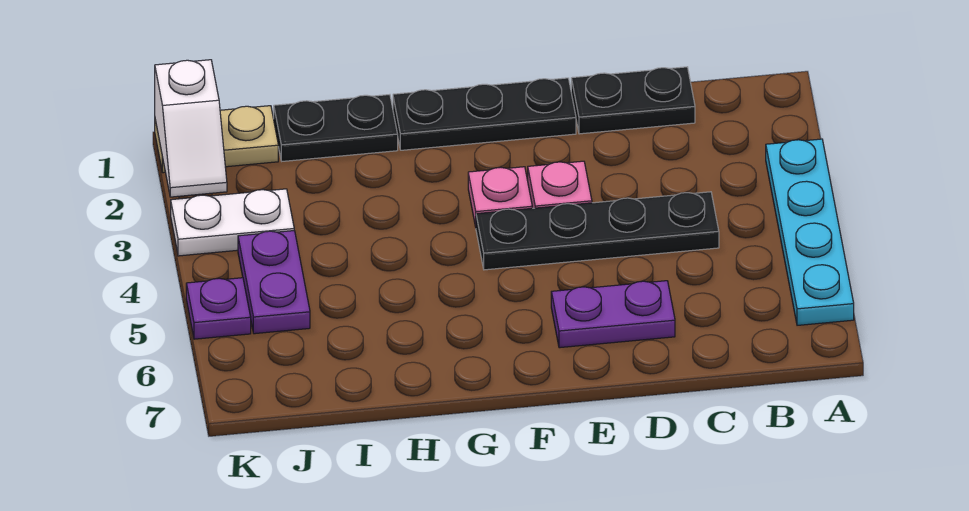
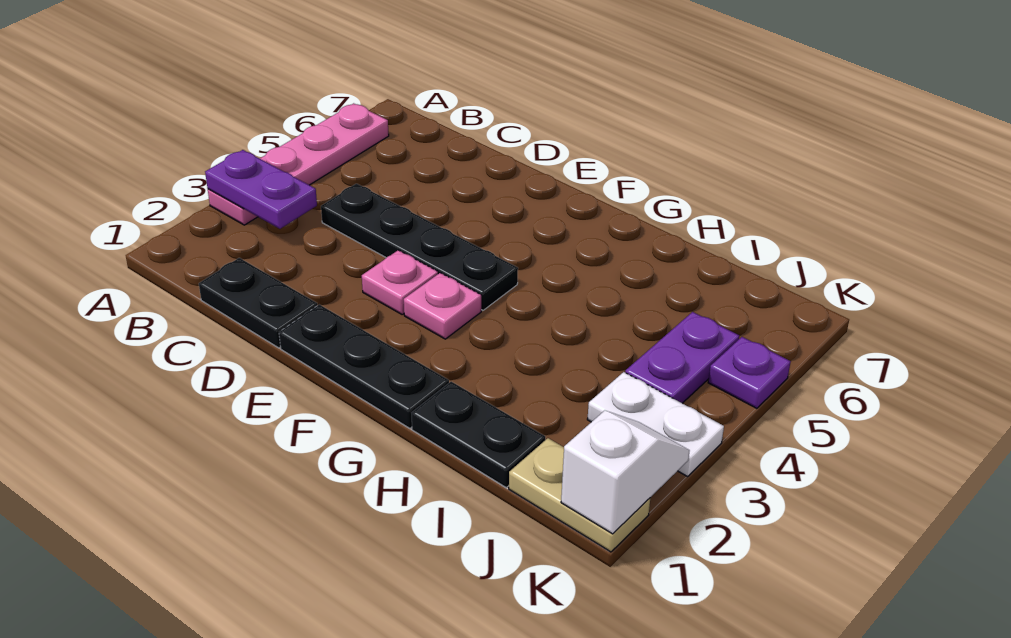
cyan 1x4 plate [766,139,854,325] -> pink 1x4 plate [208,103,389,225]
purple 1x2 plate [551,281,675,348] -> purple 1x2 plate moved to [205,150,317,229]

